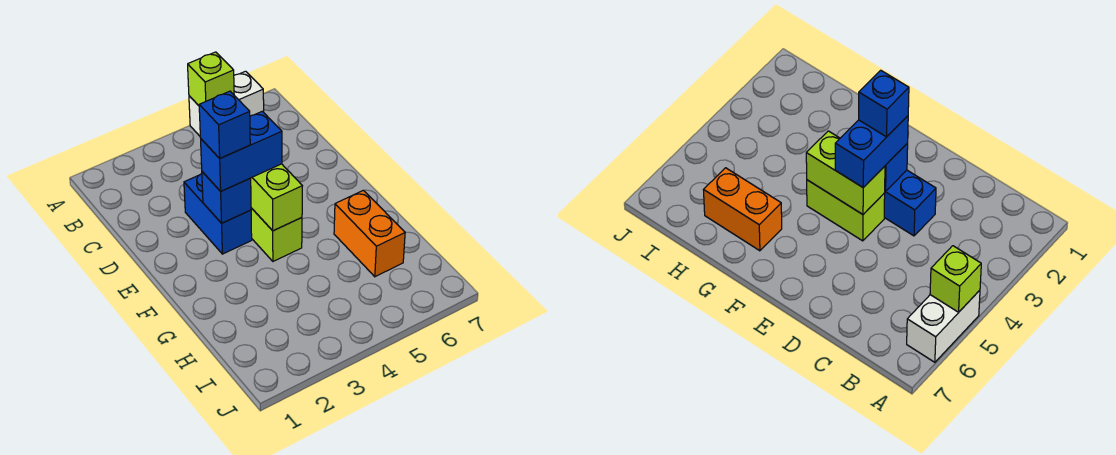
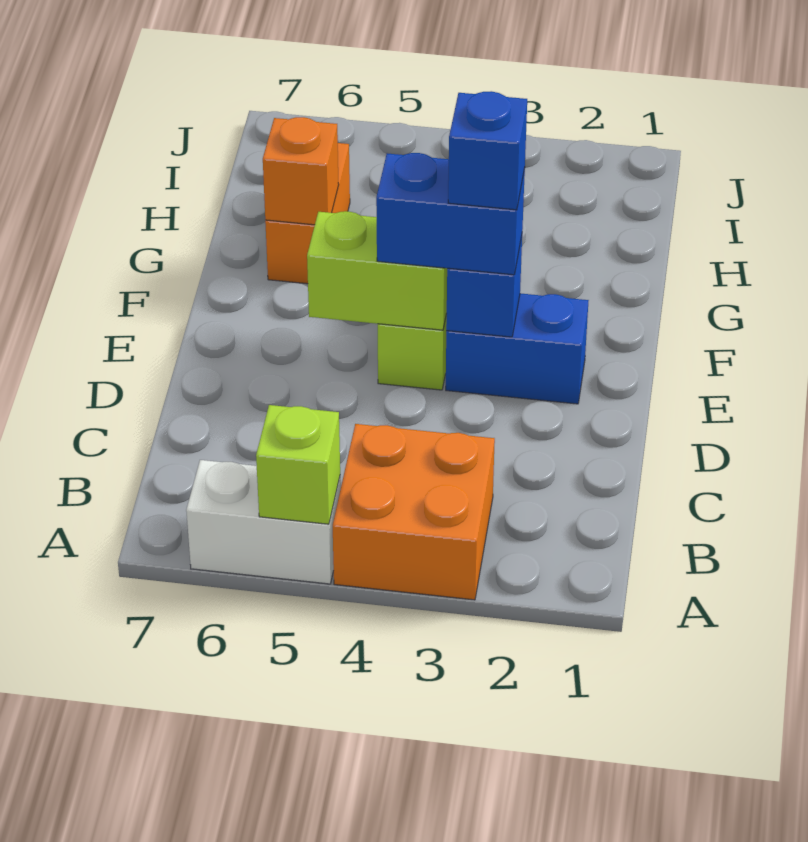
none -> orange 2x2 brick [333,424,495,600]
blue 1x2 brick [184,174,252,254] -> blue 1x2 brick turned to [446,293,589,404]
lime 1x2 brick [251,164,302,231] -> lime 1x2 brick turned to [307,211,447,330]
none -> orange 1x1 brick [263,117,339,225]

